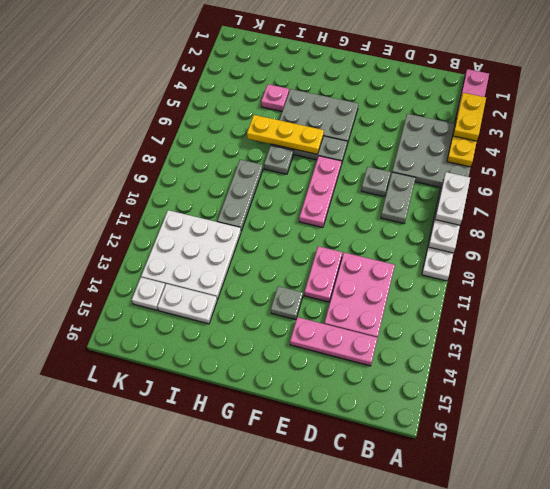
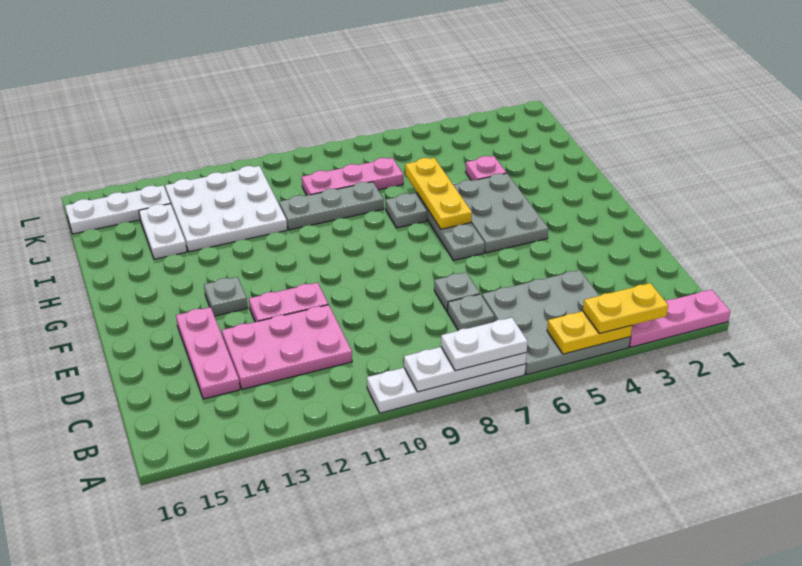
grey 1x2 plate [381,172,415,223] -> grey 1x1 plate [448,294,494,330]
pink 1x3 plate [299,156,342,227] -> pink 1x3 plate moved to [302,158,403,195]
white 1x1 plate [132,277,165,310] -> white 1x3 plate [65,186,170,234]

